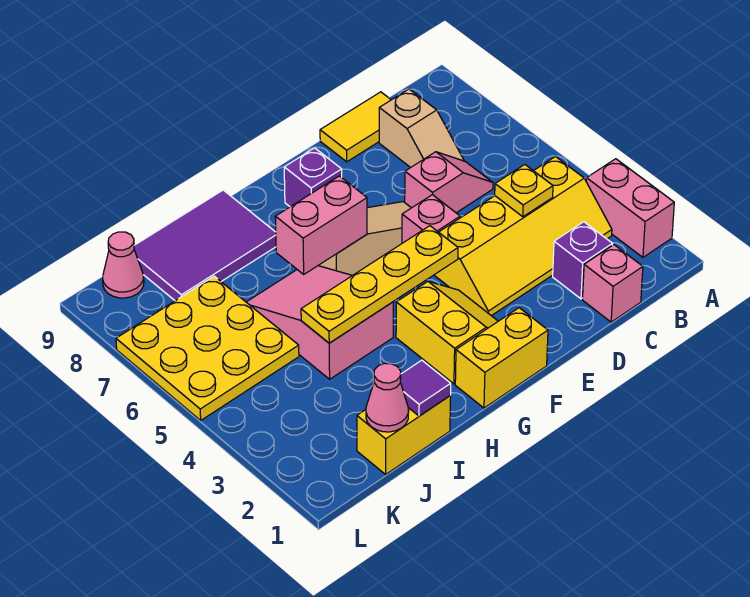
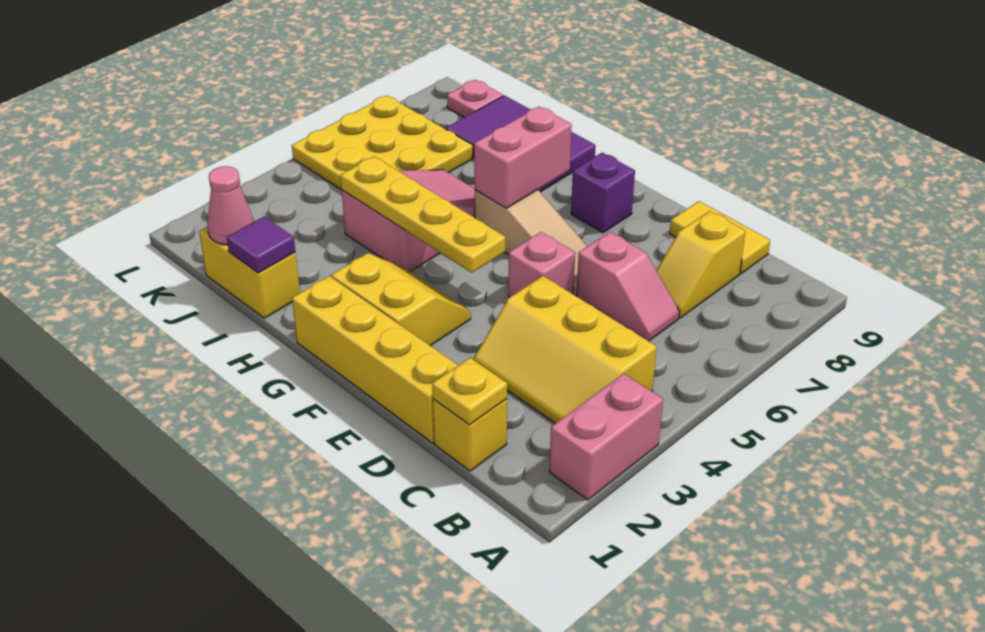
yellow 2x4 slope [434,157,612,316] -> yellow 2x3 slope [473,276,657,423]
pink 1x1 brick [583,245,643,322] -> yellow 1x1 brick [433,399,507,471]
purple 1x1 brick [553,222,612,299] -> none
yellow 1x1 plate [495,165,553,217] -> yellow 1x1 plate moved to [432,358,507,425]
tan 1x2 slope [379,89,464,168] -> yellow 1x2 slope [656,211,745,318]
yellow 1x2 brick [455,308,548,408] -> yellow 1x4 brick [292,276,458,443]
yellow 2x2 slope [396,282,498,384] -> yellow 2x2 slope turned to [331,253,471,346]
pink 1x2 brick [275,176,367,274] -> pink 1x2 brick turned to [474,107,572,208]
pink 1x1 cone [103,232,144,298] -> pink 1x1 plate [447,80,503,117]

